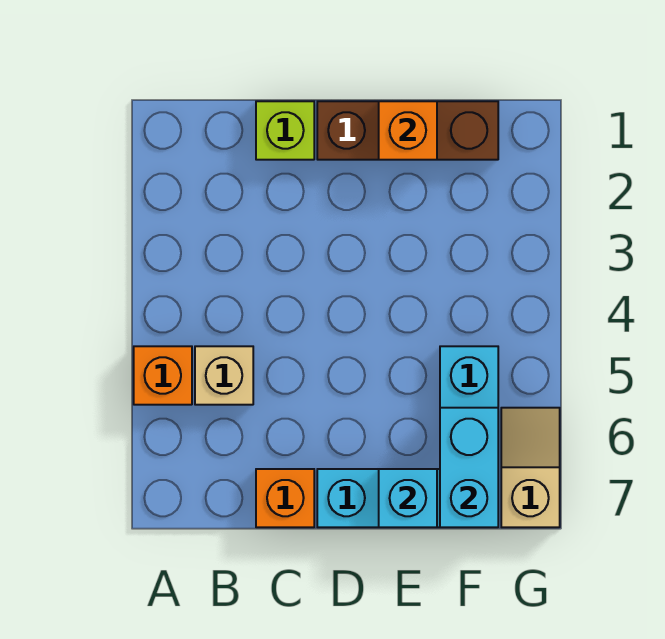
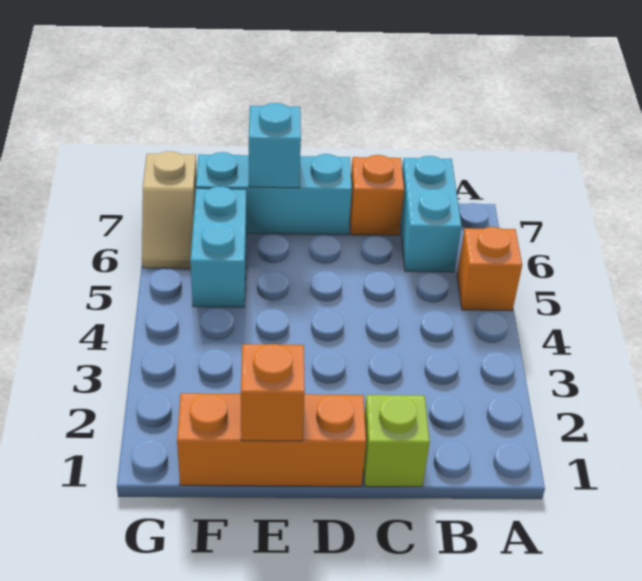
tan 1x1 brick [195,346,253,405] -> none
brown 1x3 brick [317,101,498,160] -> orange 1x3 brick [177,393,366,486]
cyan 1x2 brick [440,408,498,527] -> cyan 1x2 brick moved to [400,156,462,272]

